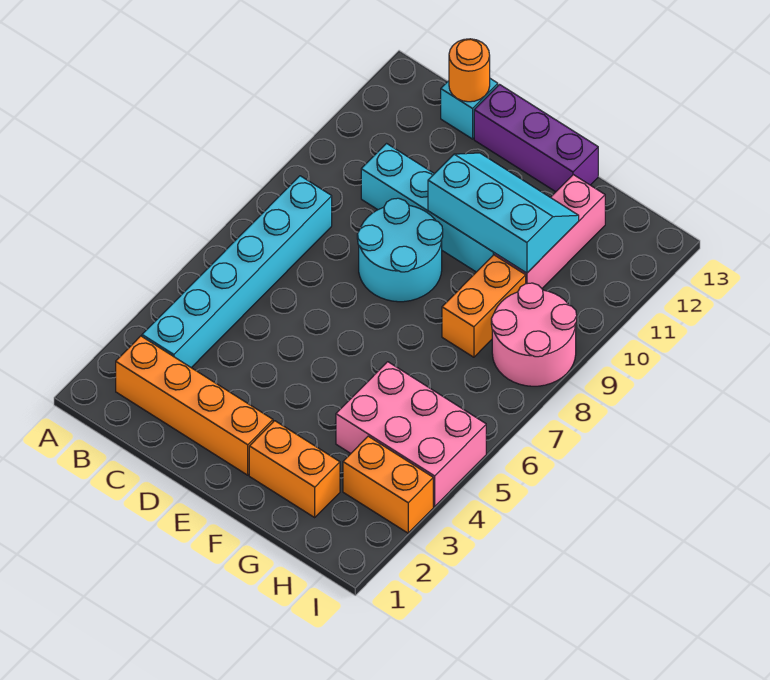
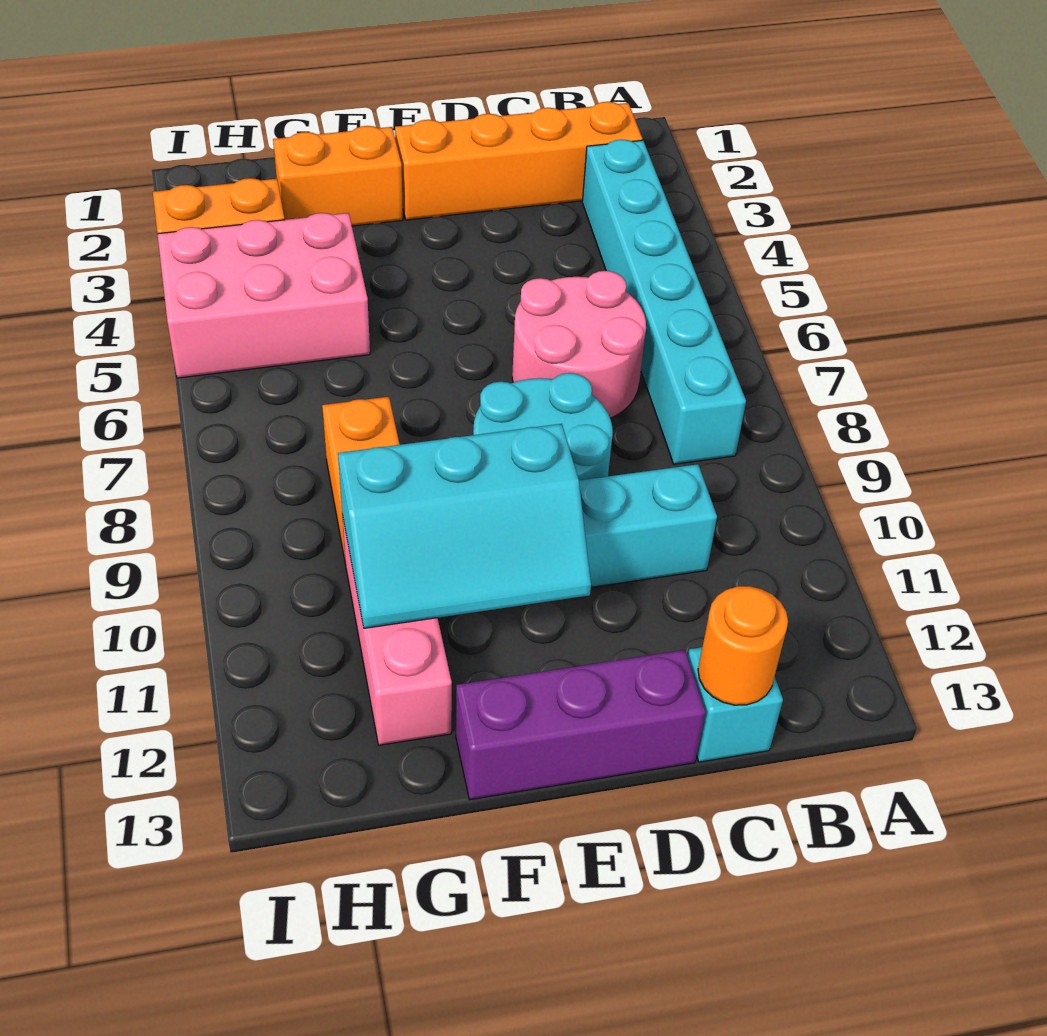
pink 2x2 round brick [491,283,577,386] -> pink 2x2 round brick moved to [512,271,646,418]

